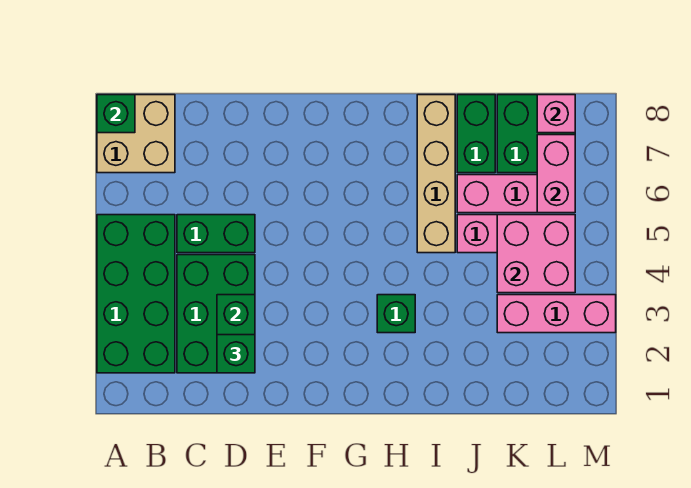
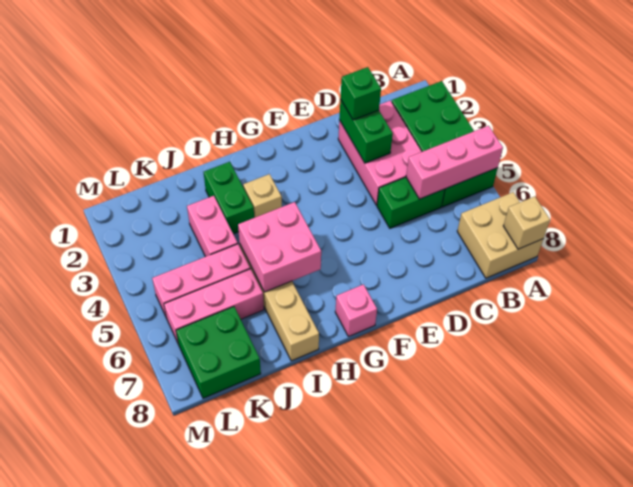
green 1x1 brick [97,95,135,133] -> tan 1x1 brick [503,196,550,249]
green 2x3 brick [177,255,255,373] -> pink 2x3 brick [338,101,422,205]
green 1x1 brick [377,295,415,333] -> tan 1x1 brick [243,174,282,218]
green 1x2 brick [457,95,495,173] -> green 1x2 brick moved to [204,162,254,234]
pink 1x3 brick [497,295,616,333] -> pink 1x3 brick moved to [406,126,503,199]
pink 2x2 brick [497,215,575,293] -> pink 2x2 brick moved to [238,202,321,292]
pink 1x2 brick [537,135,575,213] -> pink 1x2 brick moved to [187,196,238,257]
pink 1x1 brick [537,95,575,133] -> pink 1x1 brick moved to [335,284,377,337]

